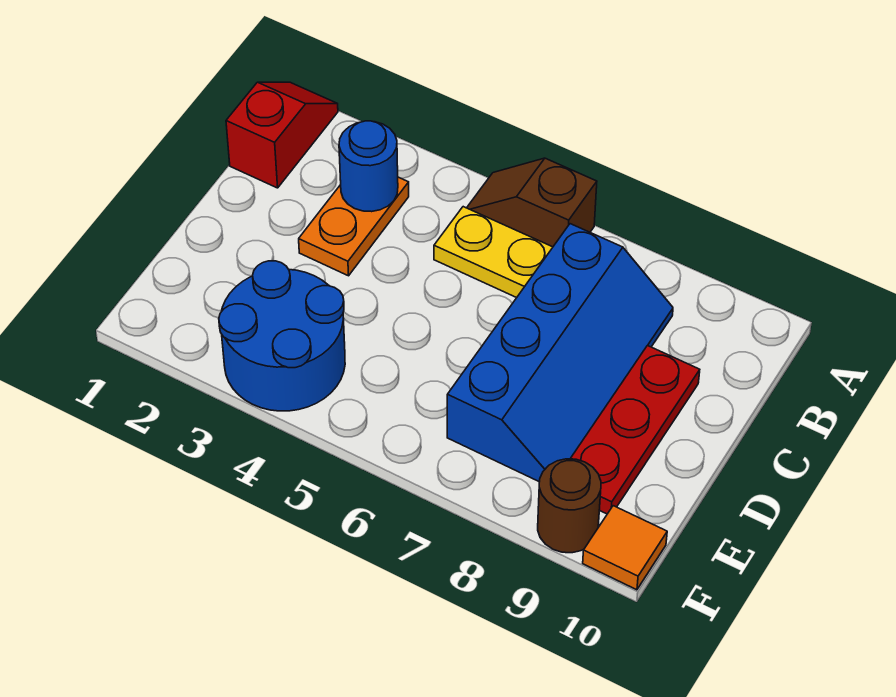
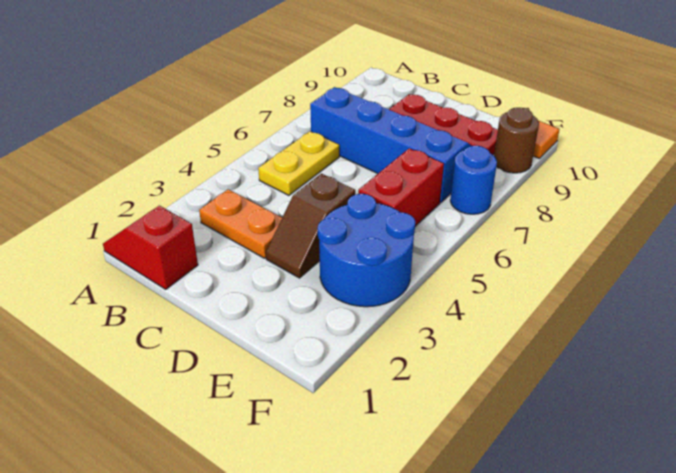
brown 1x2 slope [467,158,597,247] -> brown 1x2 slope moved to [266,174,355,278]
blue 1x1 round brick [339,121,398,212] -> blue 1x1 round brick moved to [450,146,497,214]
none -> red 1x2 brick [358,148,444,226]

